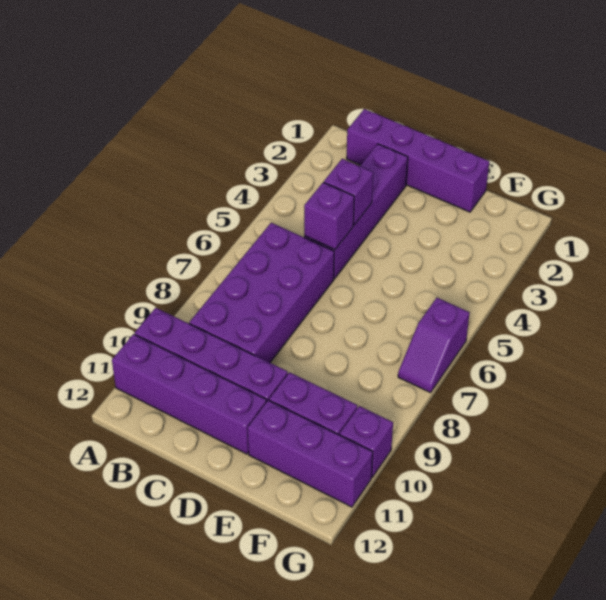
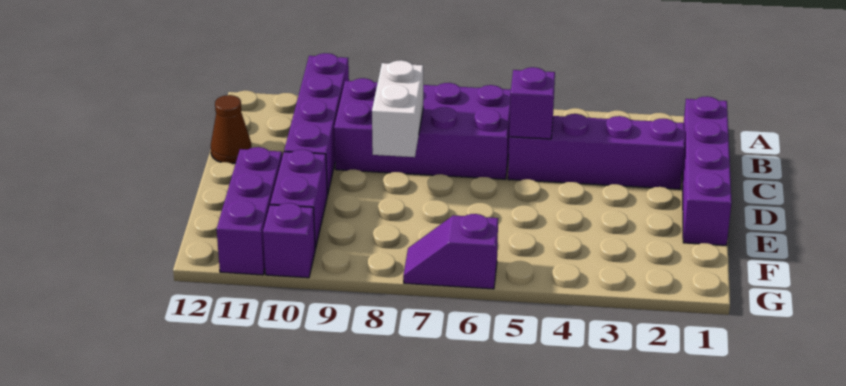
purple 1x4 brick [112,334,267,454] -> none
purple 1x1 brick [324,159,373,225] -> none
none -> white 1x2 brick [372,60,423,157]
none -> brown 1x1 cone [211,95,251,164]

